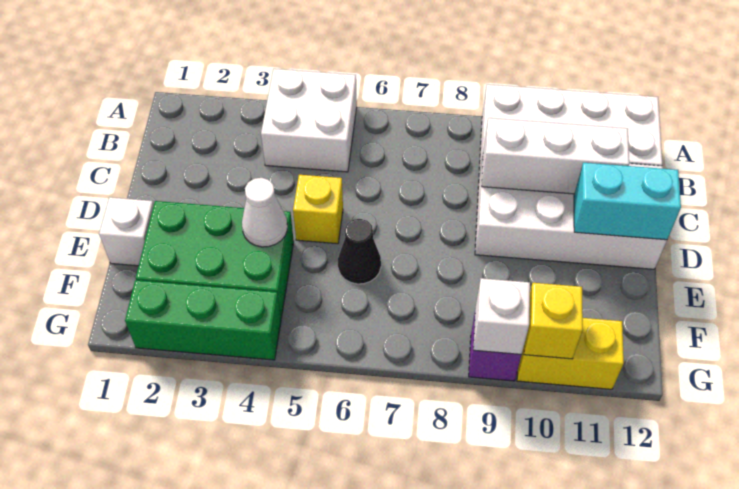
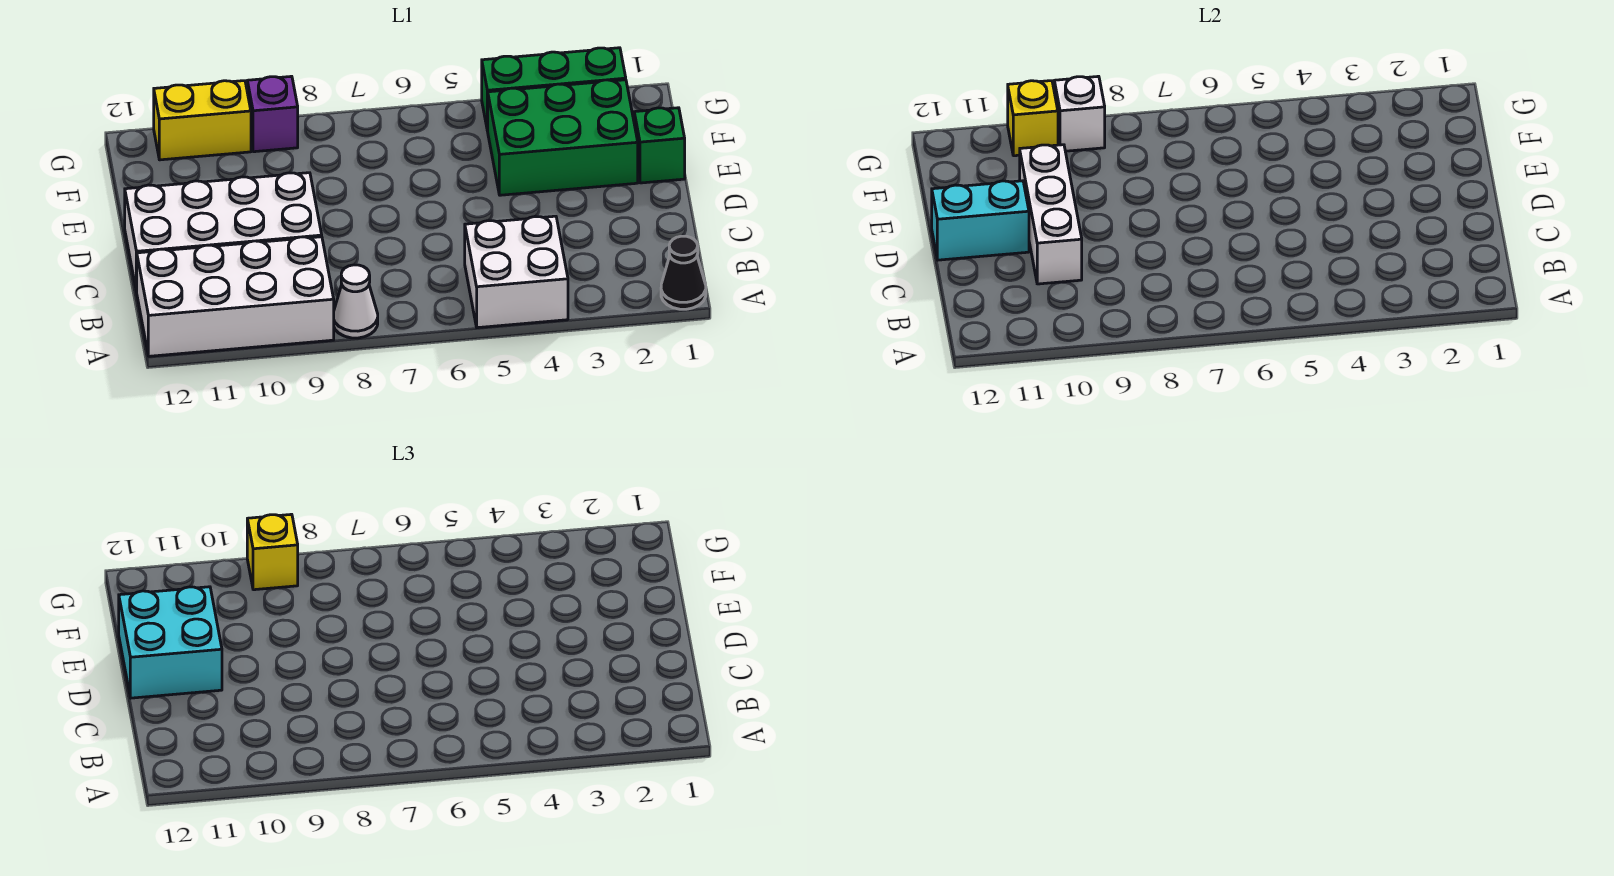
white 1x3 brick [482,118,629,194] -> white 1x3 brick turned to [1020,145,1082,284]
yellow 1x1 brick [293,175,343,244] -> yellow 1x1 brick moved to [247,514,298,590]
none -> cyan 2x2 brick [119,587,222,698]
white 1x1 brick [99,197,154,266] -> green 1x1 brick [634,108,685,183]
white 1x1 cone [242,178,287,247] -> white 1x1 cone moved to [334,265,378,338]
black 1x1 cone [338,219,381,284] -> black 1x1 cone moved to [661,236,706,309]

